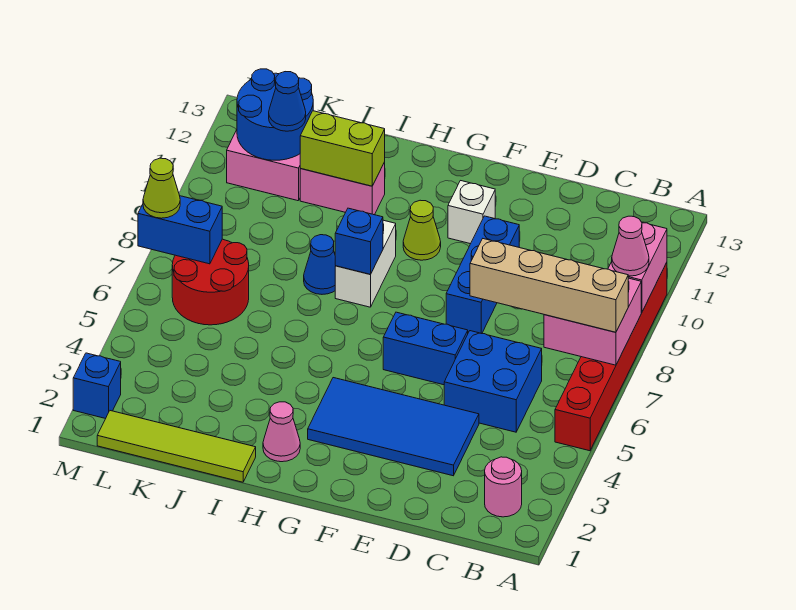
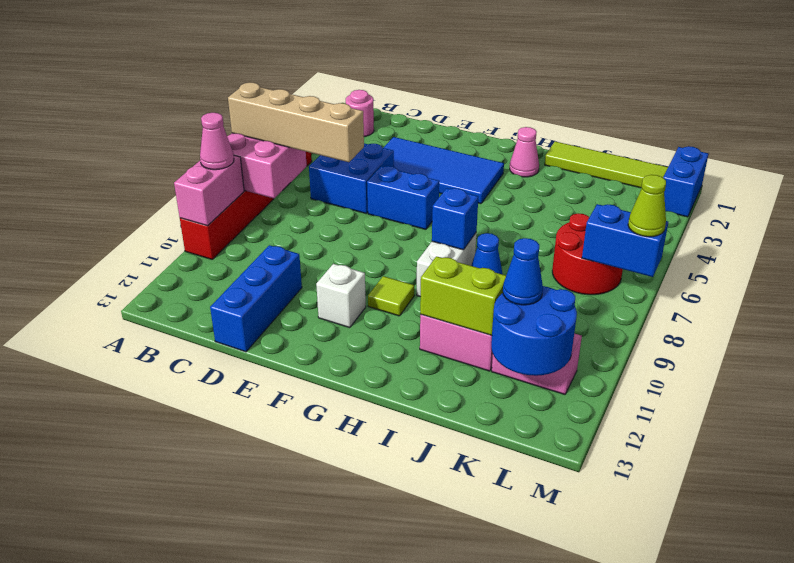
blue 1x3 brick [446,216,519,334] -> blue 1x3 brick moved to [210,245,302,352]
lime 1x1 cone [403,200,441,260] -> lime 1x1 tile [368,276,414,316]
blue 1x1 brick [73,353,121,419] -> blue 1x2 brick [663,146,708,217]

